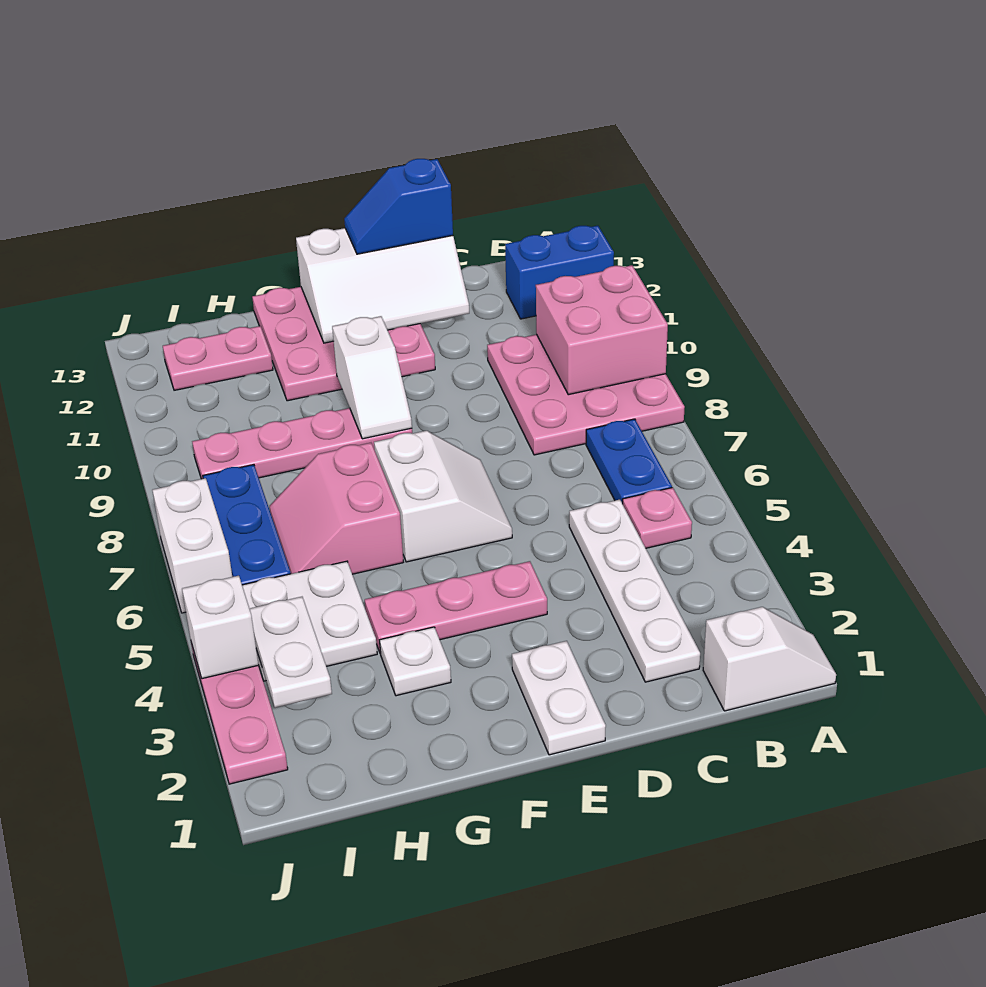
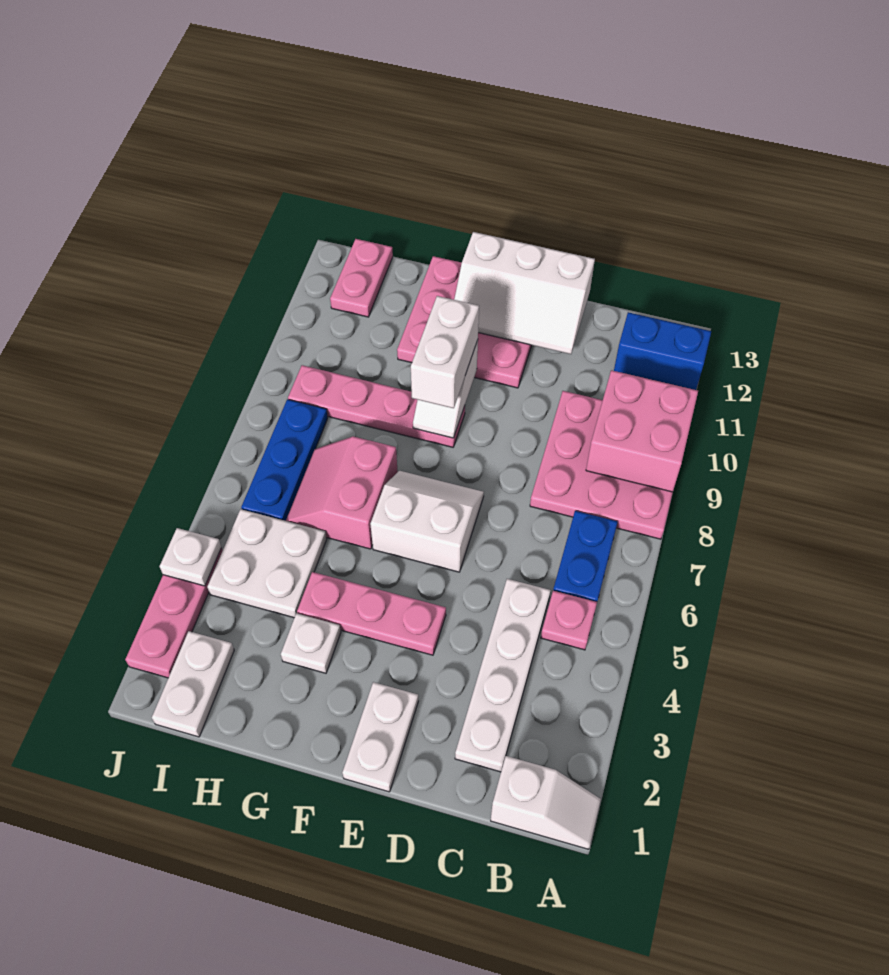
blue 1x2 slope [344,159,453,254] -> none
white 2x2 slope [374,431,512,562] -> white 2x2 slope turned to [370,471,484,572]
pink 1x2 plate [163,326,273,390] -> pink 1x2 plate turned to [330,239,393,317]
white 1x2 plate [250,597,332,708] -> white 1x2 plate moved to [152,631,234,737]
white 1x1 brick [182,576,258,679] -> white 1x1 plate [160,528,221,586]
white 1x2 brick [152,478,232,613] -> white 1x2 brick moved to [411,296,479,408]

